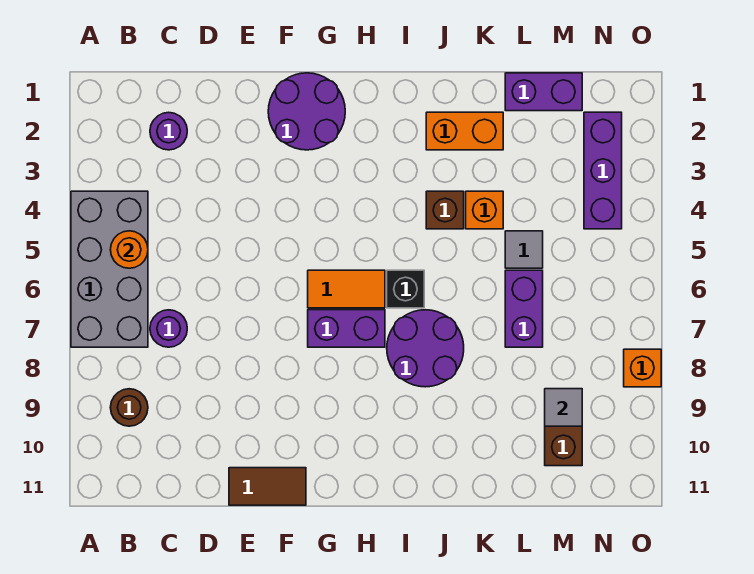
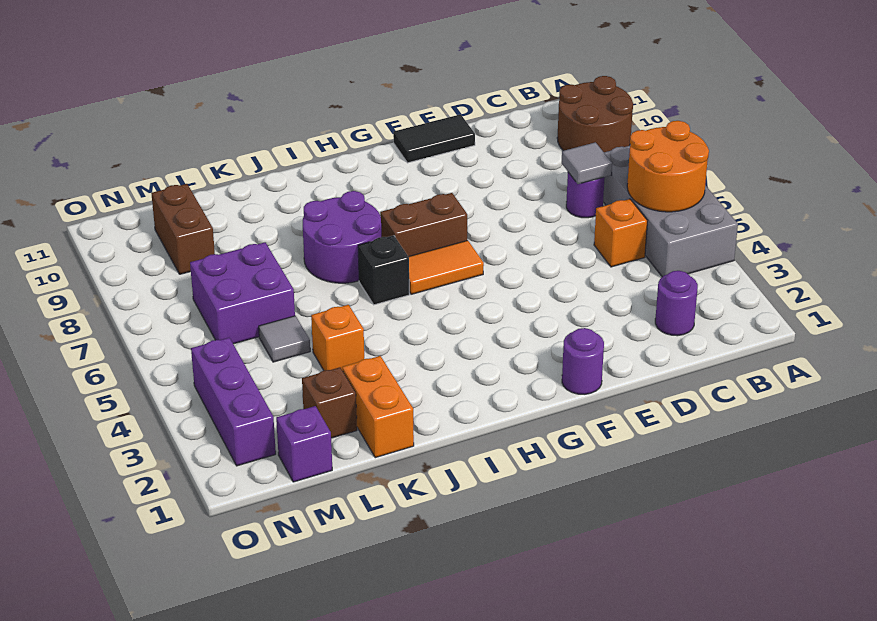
orange 1x1 round brick [110,231,148,268] -> orange 2x2 round brick [627,121,709,212]
brown 1x1 round brick [110,389,148,426] -> brown 2x2 round brick [557,76,633,152]
brown 1x2 tile [229,468,306,505] -> black 1x2 tile [393,114,475,163]
purple 2x2 round brick [268,73,345,150] -> purple 1x1 round brick [562,328,604,395]
purple 1x2 brick [308,310,385,347] -> brown 1x2 brick [380,193,467,257]
orange 1x2 brick [426,112,503,150] -> orange 1x2 brick turned to [342,356,414,458]
brown 1x1 brick [426,191,464,229] -> brown 1x1 brick moved to [302,367,357,438]
purple 1x2 brick [505,73,582,111] -> purple 1x1 brick [276,406,332,482]
purple 1x2 brick [505,270,543,347] -> purple 2x2 brick [190,242,295,344]
grey 1x1 tile [545,389,582,426] -> grey 1x1 tile moved to [562,142,612,184]
orange 1x1 brick [624,349,661,387] -> orange 1x1 brick moved to [594,199,647,267]

